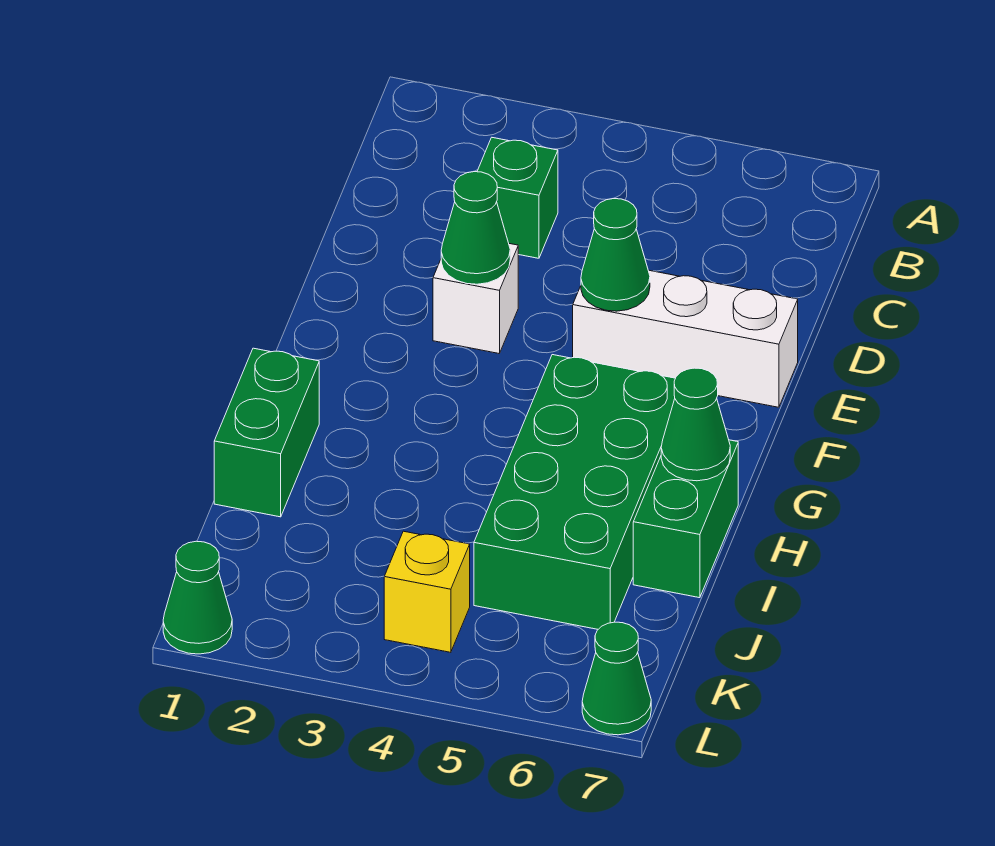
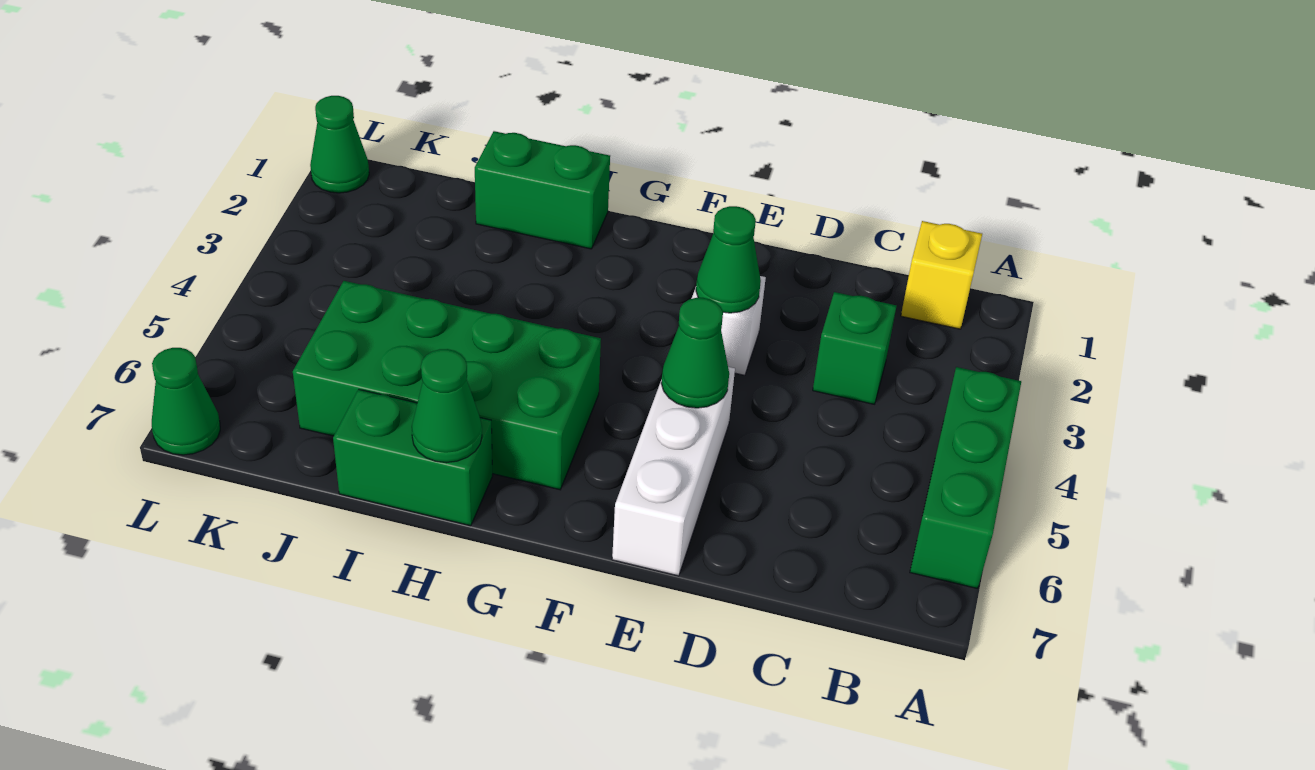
none -> green 1x3 brick [910,367,1021,588]
yellow 1x1 brick [384,531,470,652] -> yellow 1x1 brick moved to [901,221,982,329]

